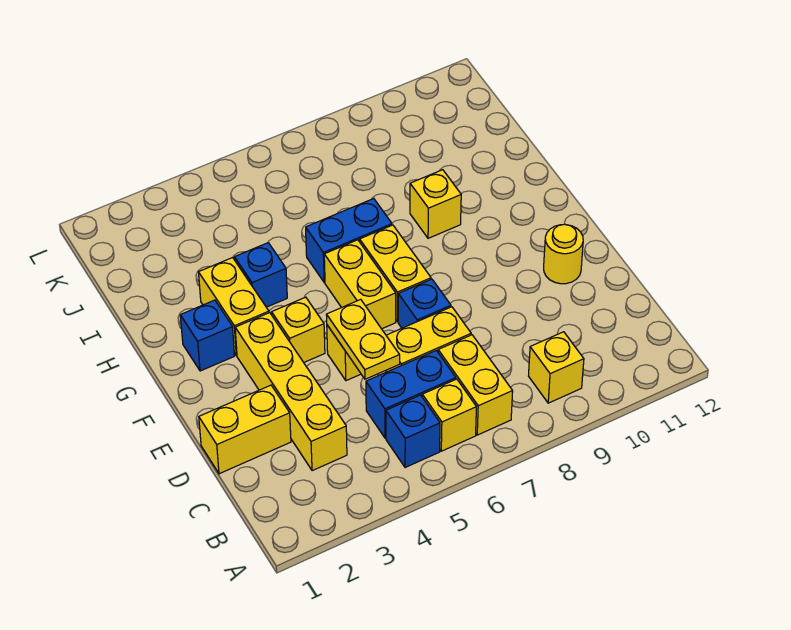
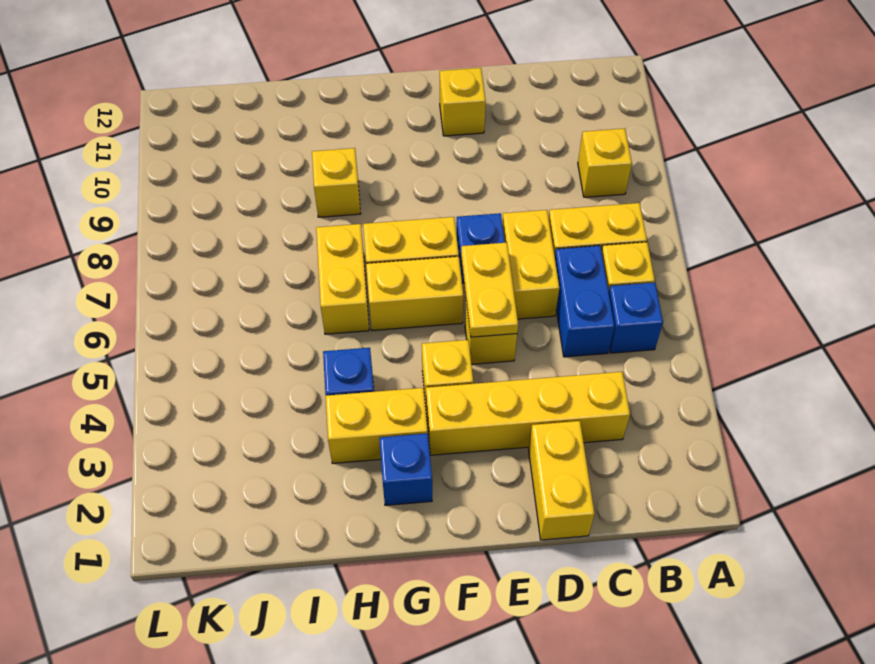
yellow 1x2 plate [326,299,400,379] -> yellow 1x2 plate turned to [461,243,518,337]
yellow 1x1 round brick [544,224,583,284] -> yellow 1x1 brick [440,68,486,136]
blue 1x2 brick [306,199,392,282] -> yellow 1x2 brick [316,224,369,334]

